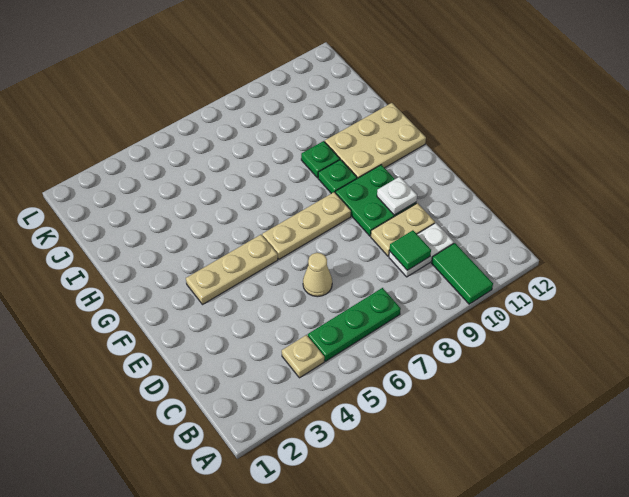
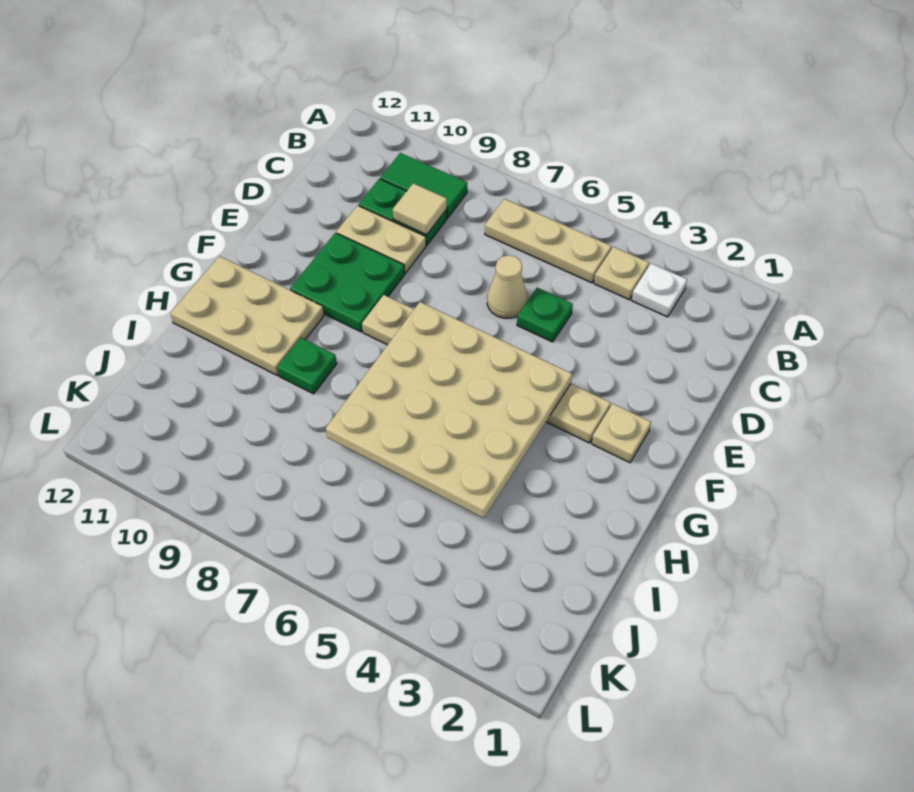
green 1x2 tile [432,243,493,304] -> green 1x2 tile turned to [380,153,467,218]
green 1x3 plate [308,288,401,361] -> tan 1x3 plate [485,199,611,283]
white 1x2 plate [389,223,454,277] -> green 1x2 plate [359,179,447,245]
green 1x1 tile [389,230,431,270] -> tan 1x1 tile [393,183,447,235]
white 1x1 plate [377,176,417,215] -> white 1x1 plate moved to [632,263,687,317]
none -> tan 1x1 plate [592,404,651,463]
none -> tan 4x4 plate [326,302,572,518]
green 1x1 plate [318,160,357,194] -> green 1x1 plate moved to [517,288,573,342]

